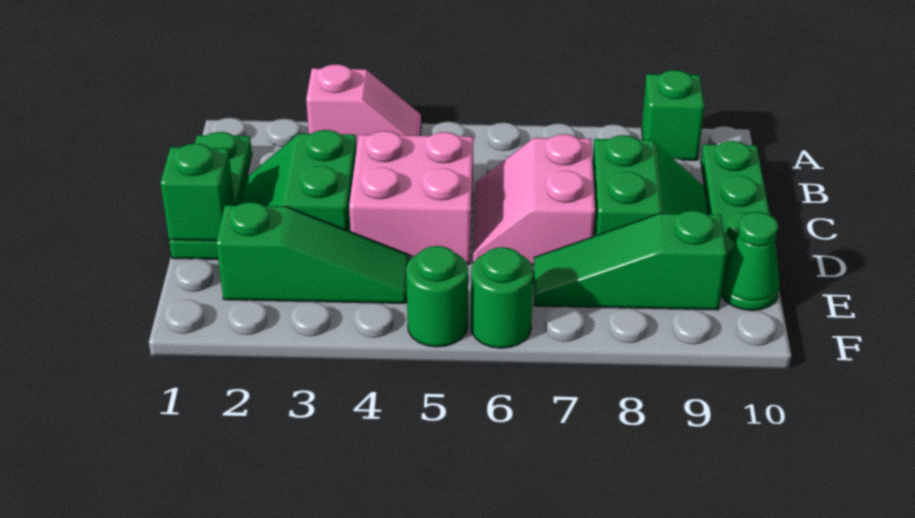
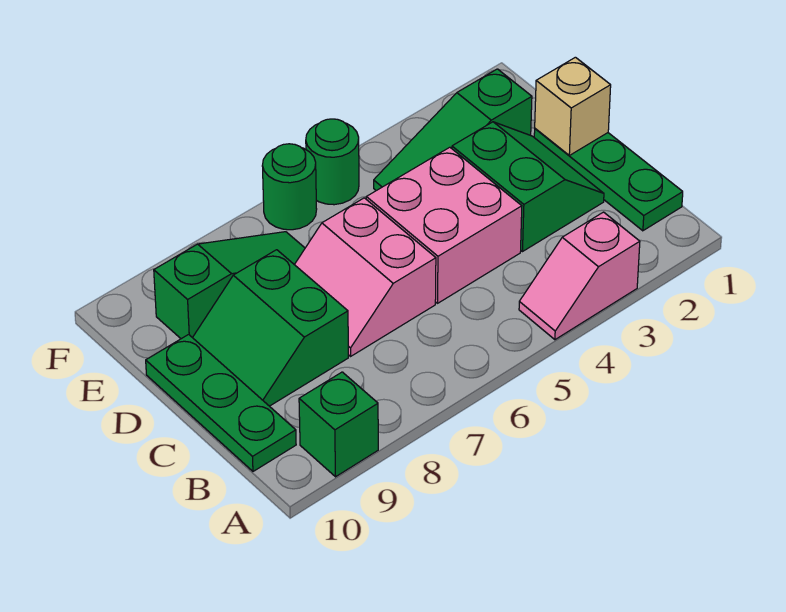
pink 2x2 slope [473,134,595,266] -> pink 2x2 slope turned to [294,198,436,356]
green 1x1 brick [160,144,235,241] -> tan 1x1 brick [535,57,611,155]
green 1x1 cone [721,212,780,311] -> none

